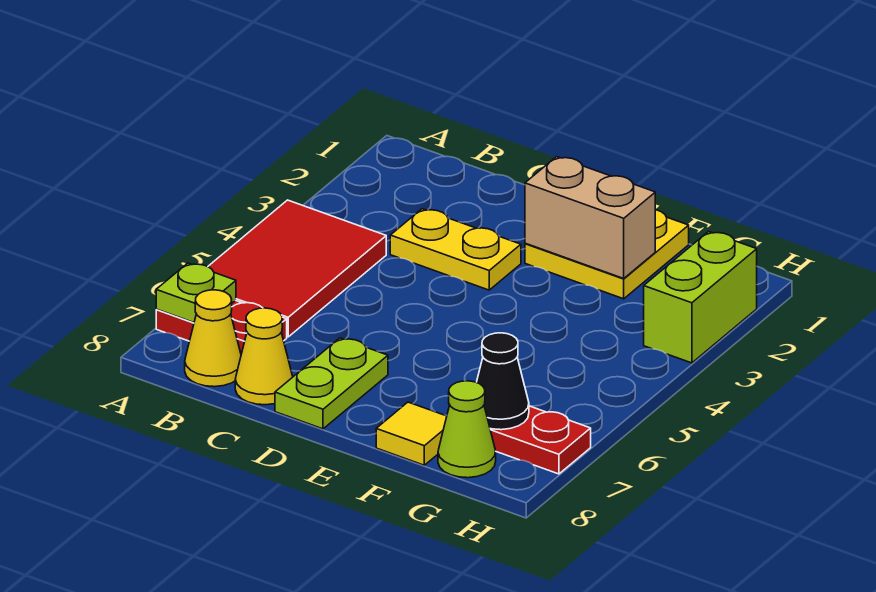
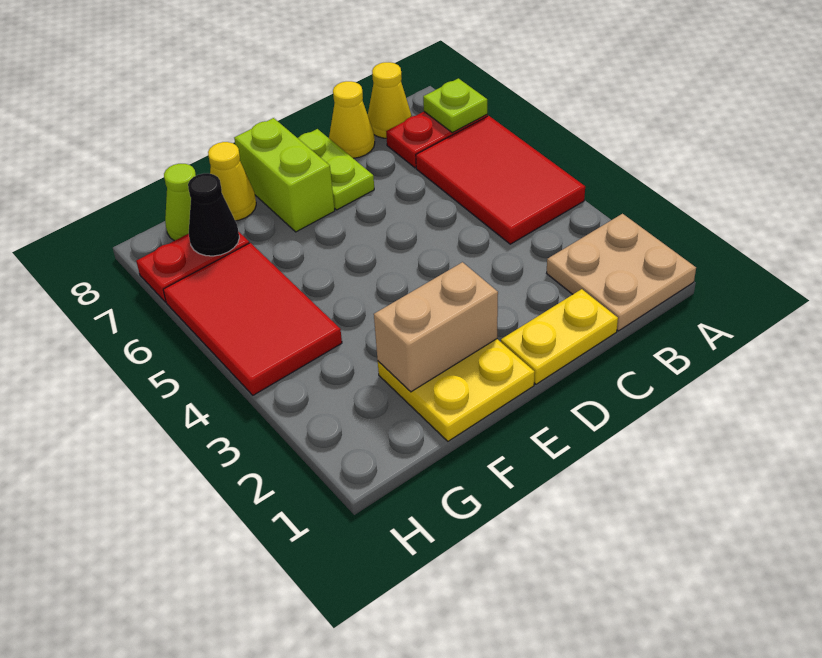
none -> tan 2x2 plate [547,214,696,331]
yellow 1x2 plate [390,209,521,290] -> yellow 1x2 plate moved to [501,289,618,384]
yellow 1x1 tile [376,402,447,465] -> yellow 1x1 cone [208,142,256,221]
none -> red 2x3 tile [163,243,342,395]
lime 1x2 brick [644,232,757,363] -> lime 1x2 brick moved to [234,118,335,232]

